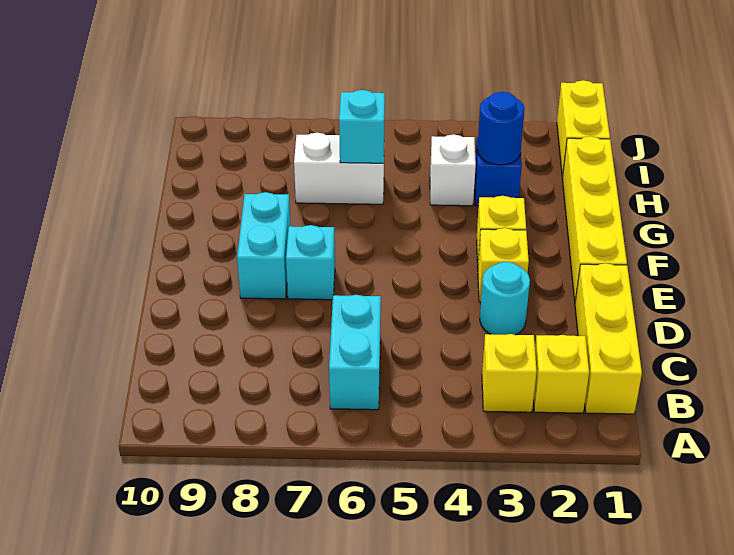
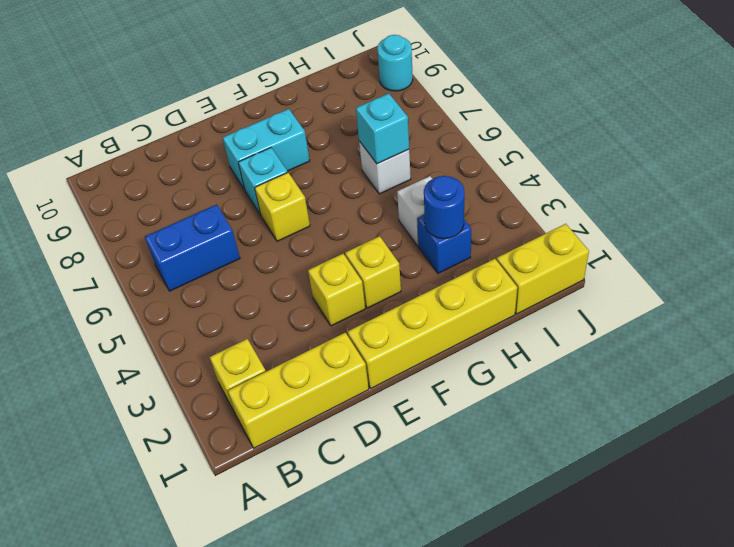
yellow 1x1 brick [482,334,537,412] -> yellow 1x1 brick moved to [255,173,310,241]
cyan 1x2 brick [329,295,381,410] -> blue 1x2 brick [145,204,240,291]
cyan 1x1 round brick [480,262,530,335] -> cyan 1x1 round brick moved to [377,35,413,91]
white 1x2 brick [294,133,384,204] -> white 1x1 brick [359,141,411,194]

